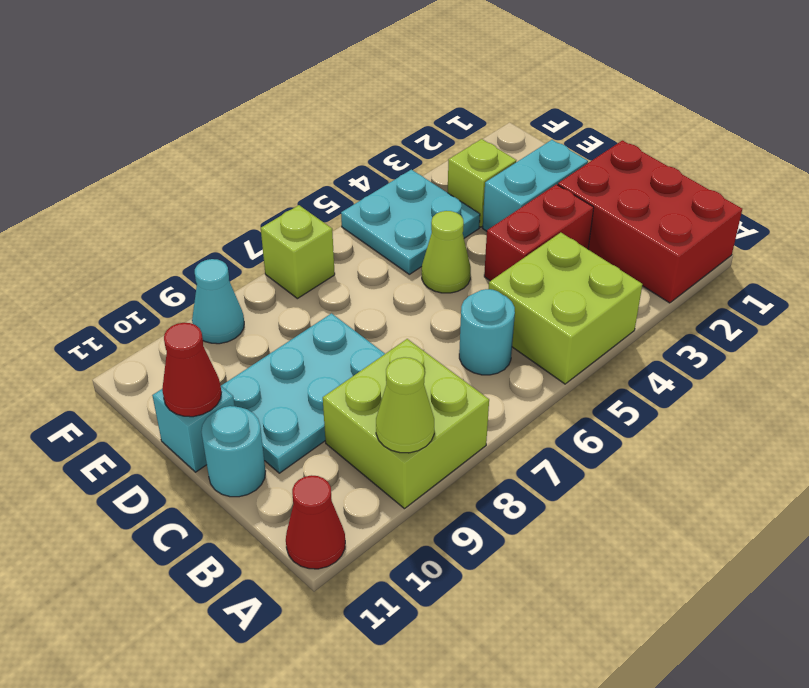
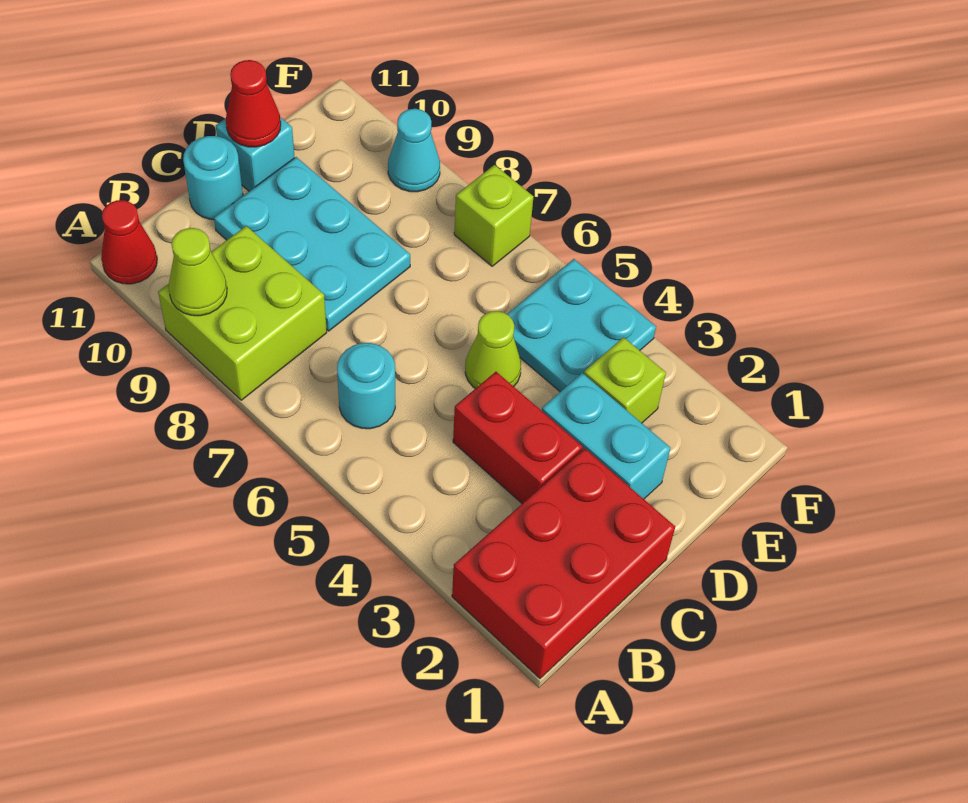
lime 2x2 brick [489,233,643,384] -> none

